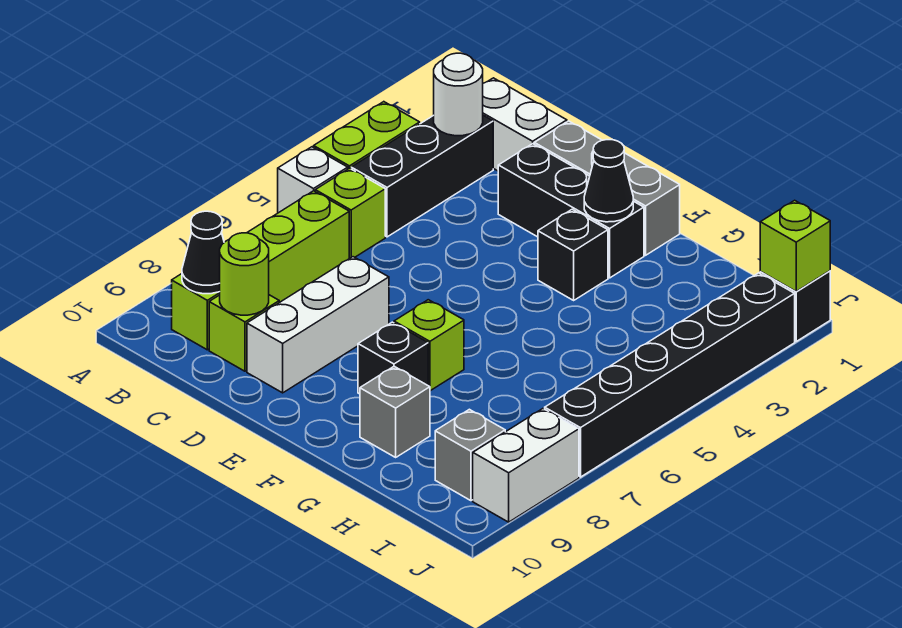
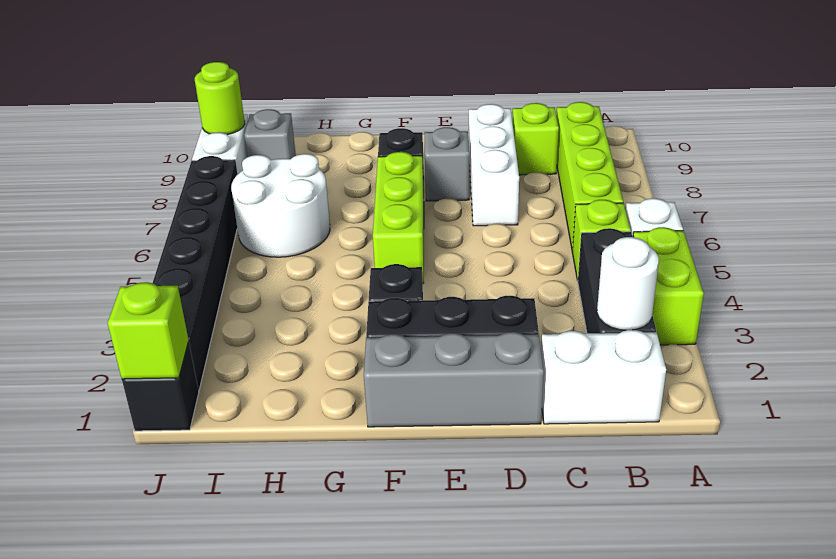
black 1x1 cone [182,211,224,294] -> none
lime 1x1 round brick [220,233,269,315] -> lime 1x1 round brick moved to [195,62,245,135]
black 1x1 cone [584,140,633,222] -> none
lime 1x1 brick [394,300,464,391] -> lime 1x3 brick [373,152,424,283]
grey 1x1 brick [360,366,430,457] -> grey 1x1 brick moved to [425,127,469,201]
none -> white 2x2 round brick [231,154,330,257]

